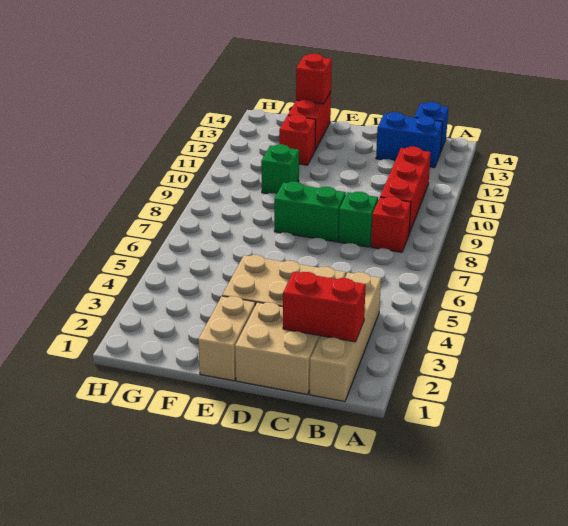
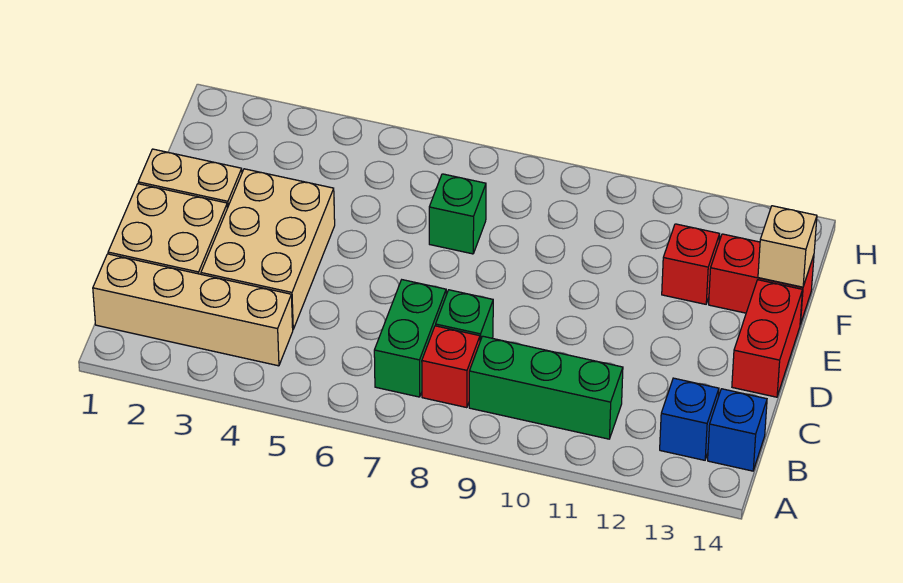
red 1x2 brick [283,272,366,342] -> red 1x2 brick moved to [732,280,802,397]
red 1x3 brick [380,147,431,233] -> green 1x3 brick [469,336,623,439]
blue 1x2 brick [376,112,443,168] -> blue 1x1 brick [660,378,719,460]
green 1x2 brick [274,182,346,242] -> green 1x2 brick moved to [374,280,446,397]
green 1x1 brick [261,144,299,194] -> green 1x1 brick moved to [429,174,486,254]
red 1x1 brick [296,54,332,104] -> tan 1x1 brick [758,206,817,287]

